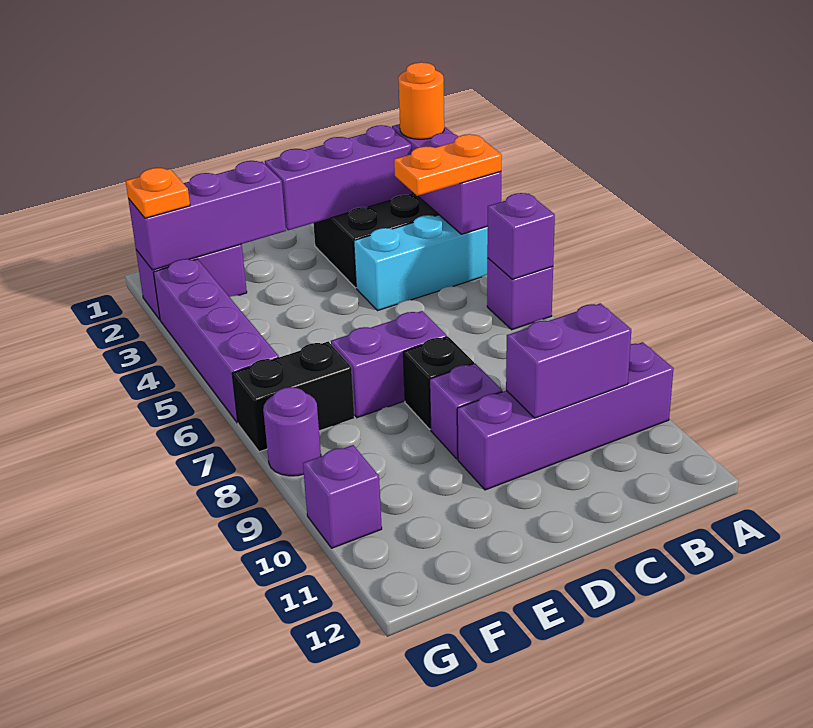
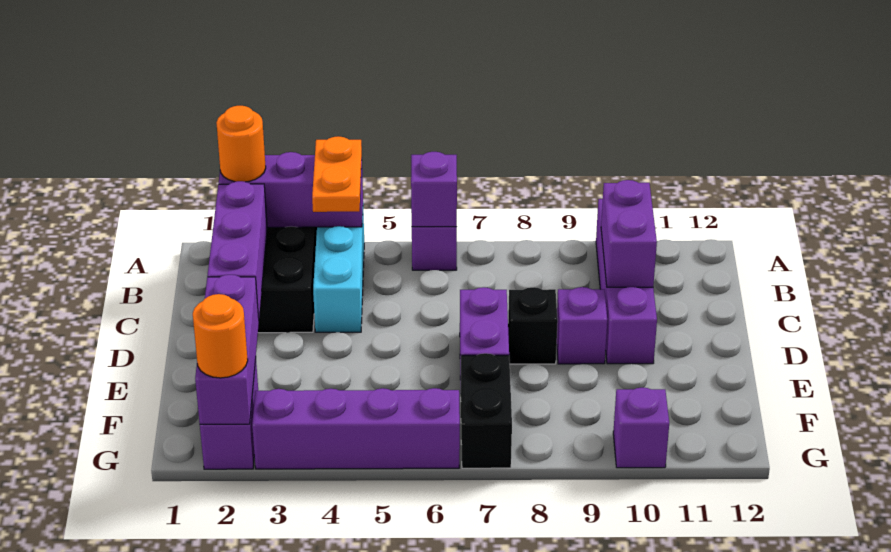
orange 1x1 plate [126,168,190,218] -> orange 1x1 round brick [193,294,248,378]
purple 1x1 round brick [263,387,321,476] -> none

